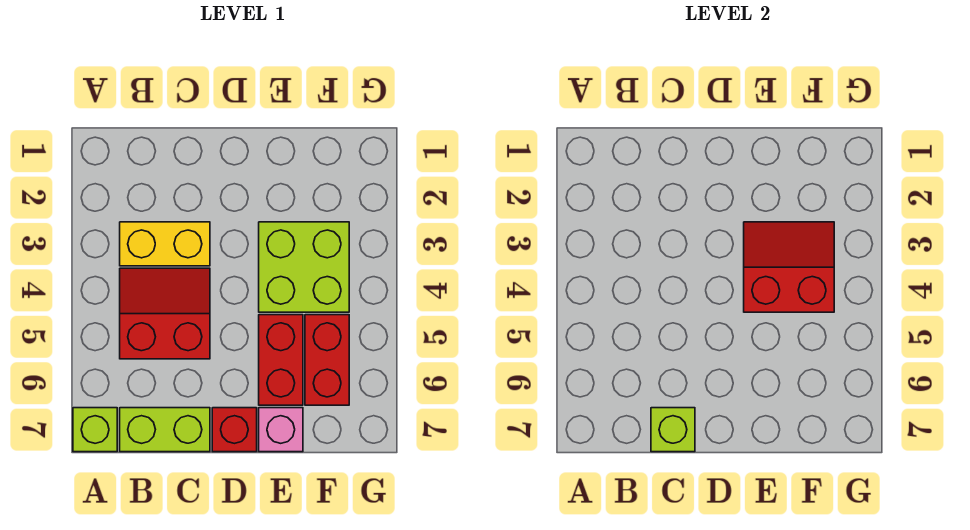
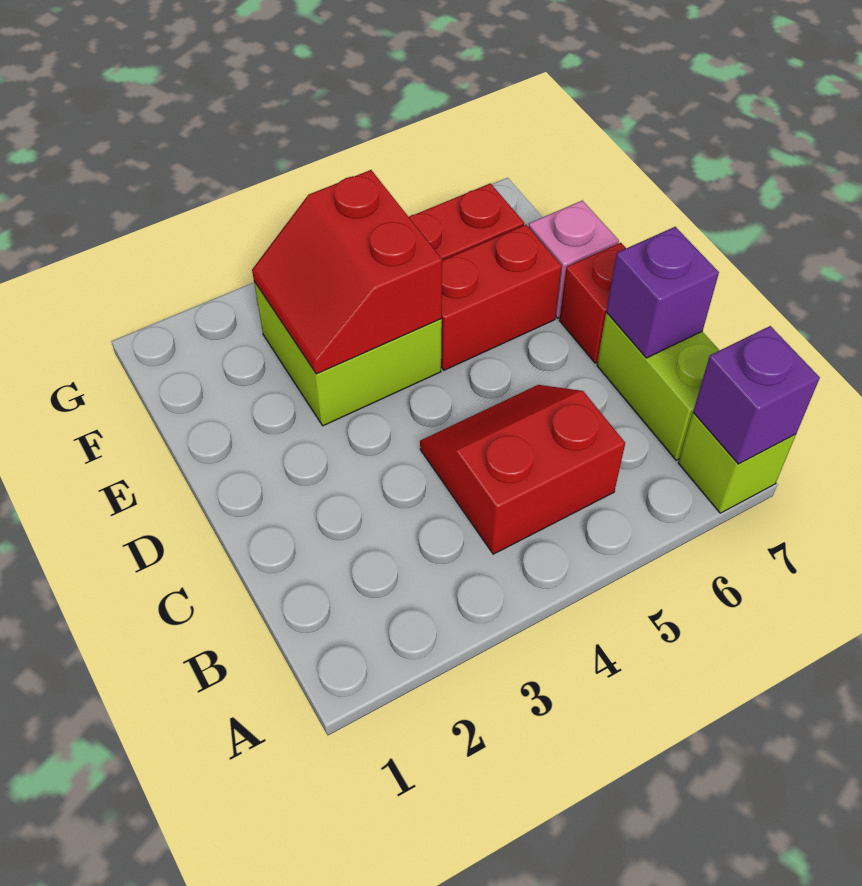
none -> purple 1x1 brick [693,326,820,464]
yellow 1x2 brick [120,222,210,266] -> none
red 2x2 slope [120,268,210,359] -> red 2x2 slope turned to [420,385,625,554]
lime 1x1 brick [651,408,695,452] -> purple 1x1 brick [606,227,719,358]

